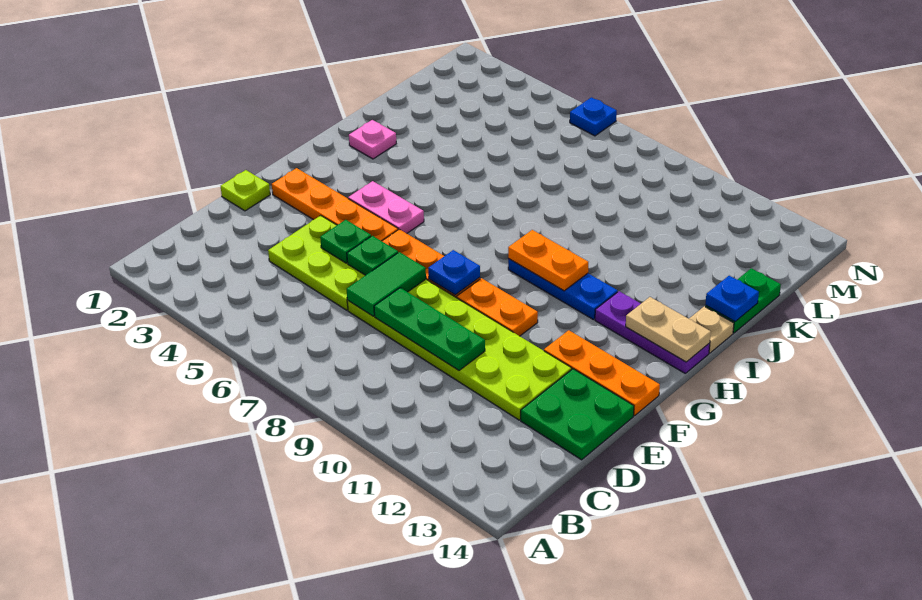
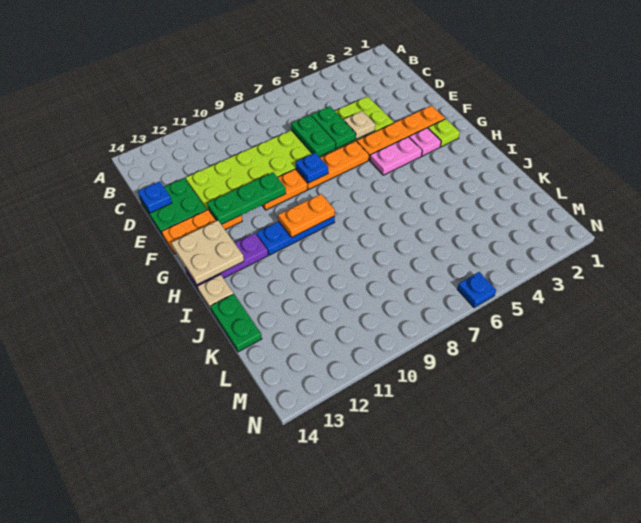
green 1x2 tile [347,252,426,316] -> green 1x2 plate [291,115,335,157]
green 1x3 plate [374,288,485,370] -> green 1x3 plate moved to [207,172,286,225]
lime 1x1 plate [221,170,270,211] -> lime 1x1 plate moved to [428,119,460,147]
green 1x1 plate [320,220,371,263] -> tan 1x1 plate [344,111,375,139]
green 1x1 plate [347,236,398,275] -> green 1x2 plate [311,106,356,149]
tan 1x2 plate [626,297,711,362] -> tan 2x2 plate [171,220,244,285]
pink 1x1 plate [349,120,396,159] -> pink 1x1 plate moved to [409,128,441,156]
blue 1x1 plate [705,276,759,322] -> blue 1x1 plate moved to [138,181,172,213]

